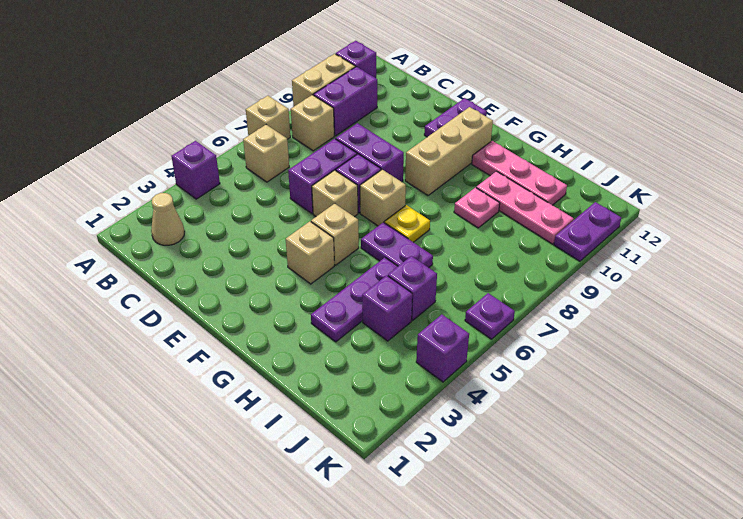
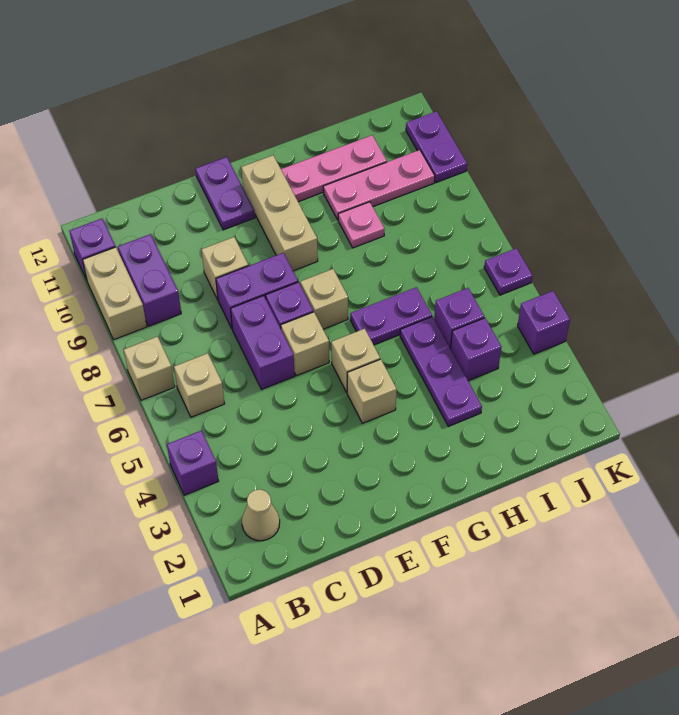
tan 1x1 brick [291,95,334,151] -> tan 1x1 brick moved to [201,237,248,300]
yellow 1x1 plate [385,205,430,242] -> none

